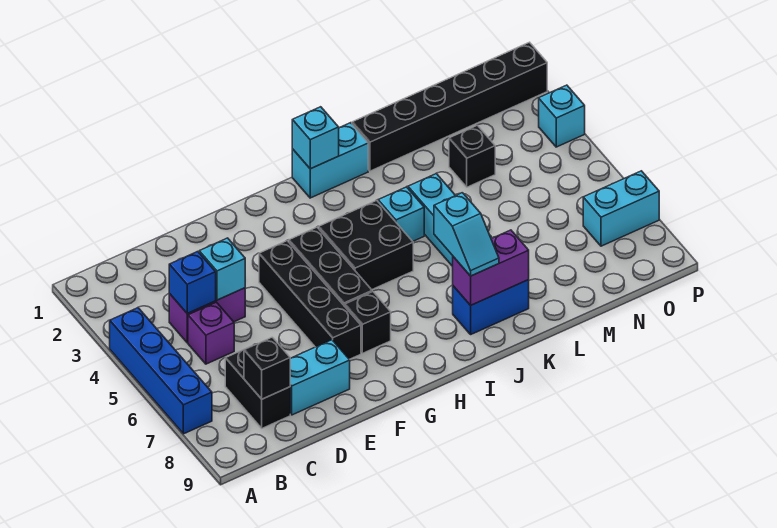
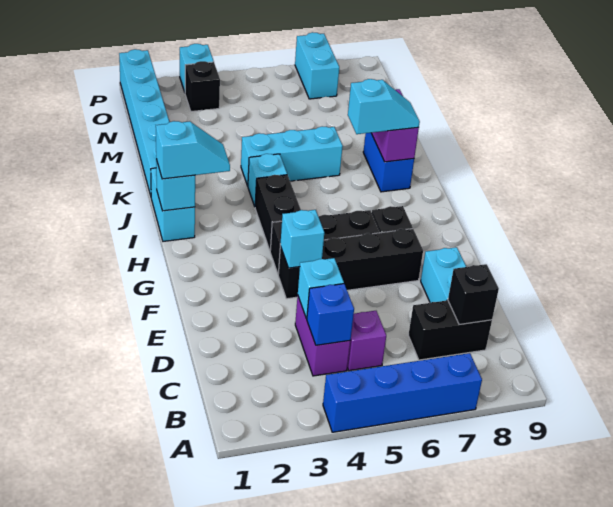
none -> cyan 1x1 brick [280,210,324,268]
black 2x2 brick [319,200,413,290] -> black 1x2 brick [255,175,301,250]
none -> cyan 1x2 slope [156,121,230,179]
black 1x6 brick [352,42,547,171] -> cyan 1x6 brick [119,49,169,196]
black 1x1 brick [449,125,495,187] -> black 1x1 brick moved to [185,61,220,112]

